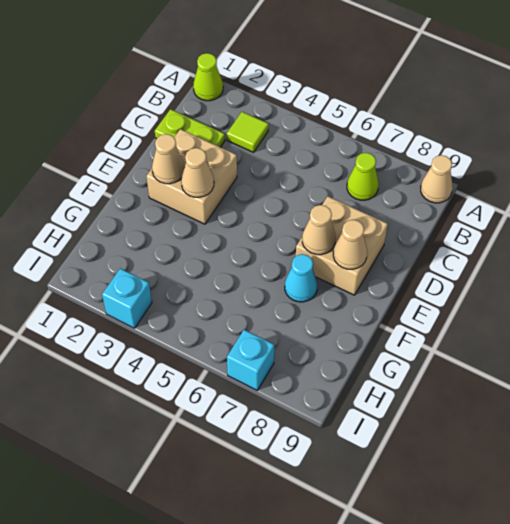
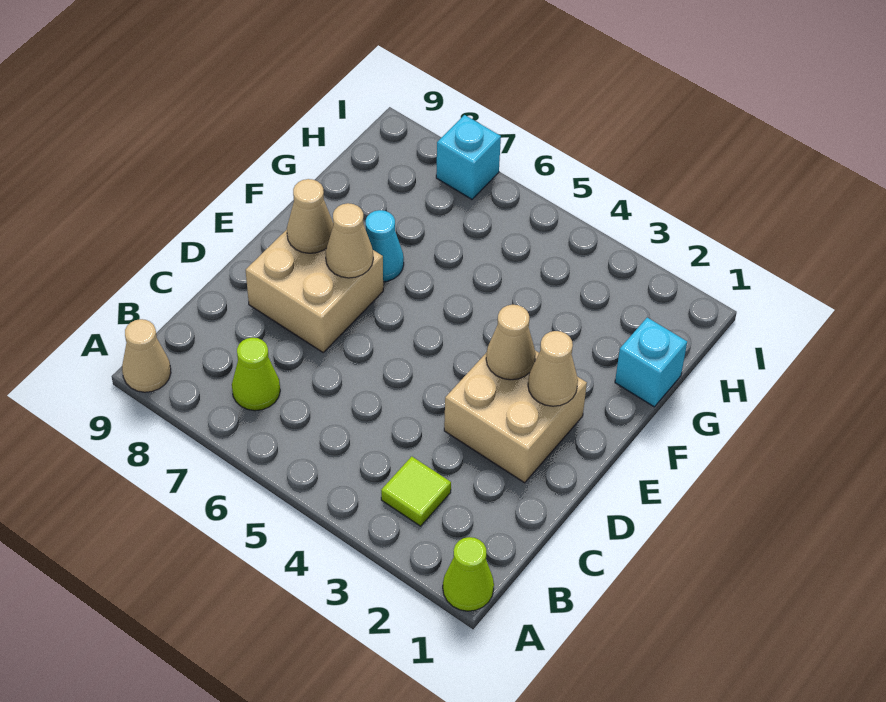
lime 1x2 plate [155,109,225,147] -> none
cyan 1x1 brick [102,268,152,328] -> cyan 1x1 brick moved to [615,318,687,407]

